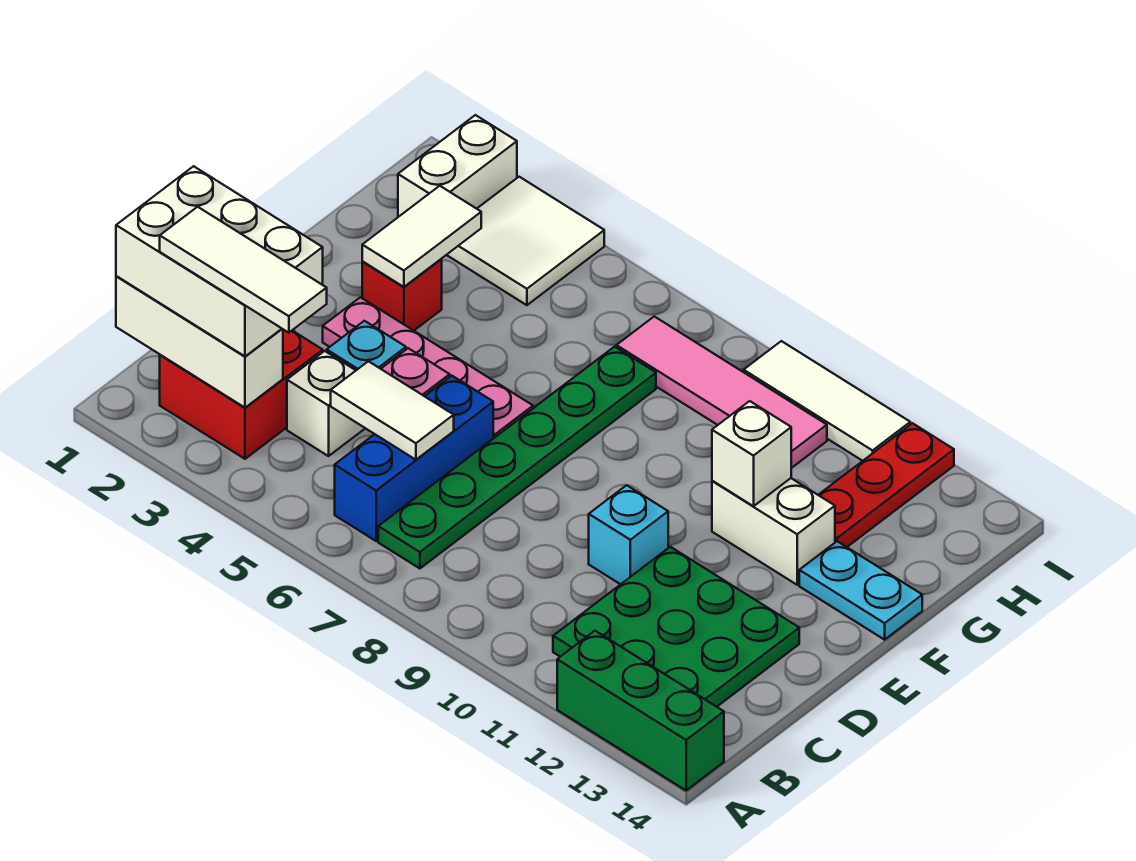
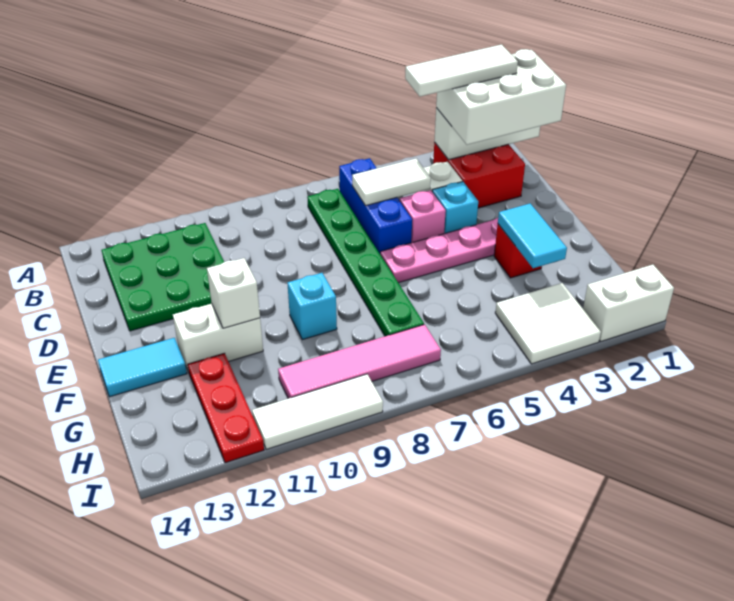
green 1x3 brick [557,631,724,790] -> none
cyan 1x1 brick [589,485,668,584] -> cyan 1x1 brick moved to [287,273,337,340]
white 1x2 tile [362,186,481,287] -> cyan 1x2 tile [498,203,567,268]
cyan 1x2 plate [799,541,922,640] -> cyan 1x2 tile [98,338,187,397]
white 1x2 brick [398,115,517,217] -> white 1x2 brick turned to [583,265,674,341]

